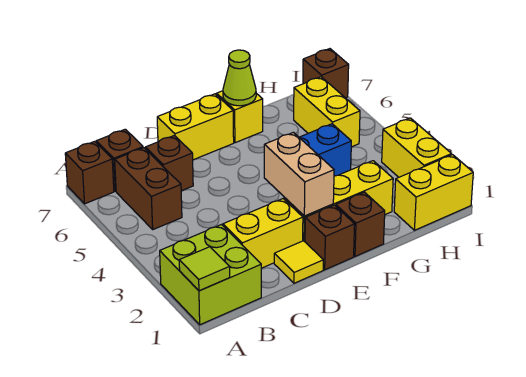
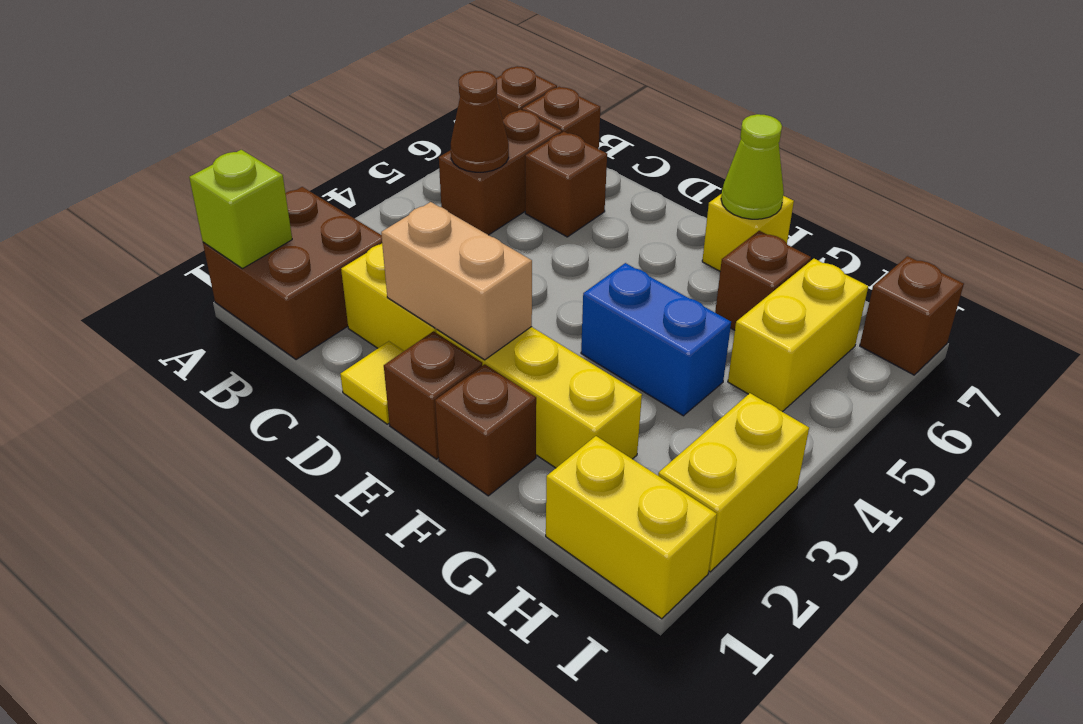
lime 2x2 brick [160,225,261,325] -> brown 2x2 brick [203,187,382,360]
lime 1x1 tile [179,247,230,291] -> lime 1x1 brick [189,150,292,269]
none -> brown 1x1 cone [451,71,509,172]
yellow 1x2 brick [157,94,234,160] -> none
tan 1x2 brick [264,132,334,216] -> tan 1x2 brick turned to [381,202,532,360]
none -> brown 1x1 brick [715,231,811,330]

